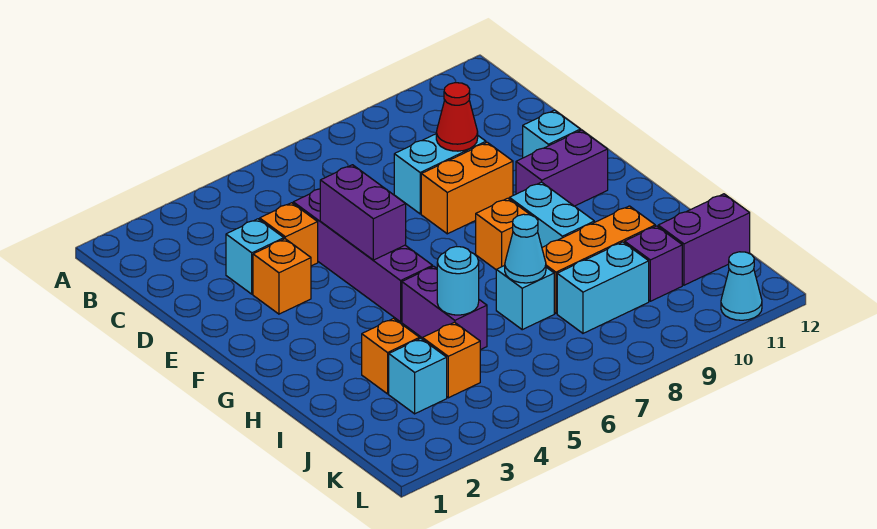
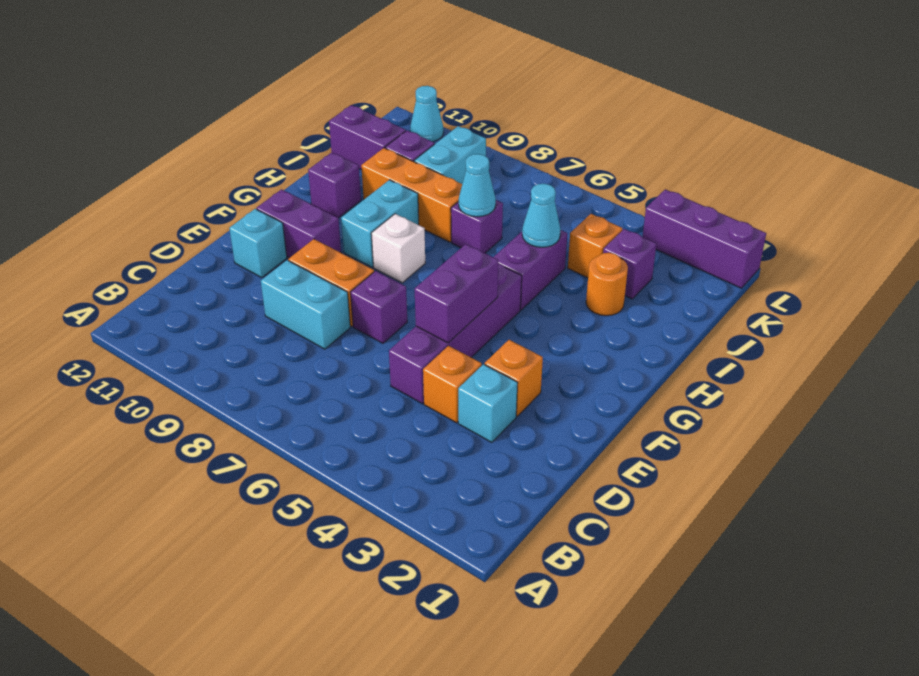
red 1x1 cone [436,82,478,151] -> none
none -> purple 1x1 brick [350,271,407,343]
orange 1x1 brick [476,198,530,270] -> white 1x1 brick [371,214,425,283]
none -> purple 1x1 brick [308,152,361,218]
orange 1x1 brick [362,318,420,394] -> orange 1x1 round brick [586,253,628,316]
cyan 1x1 round brick [437,246,479,315] -> cyan 1x1 cone [522,184,561,247]
cyan 1x1 brick [496,266,554,330] -> purple 1x1 brick [451,200,503,253]
cyan 1x1 brick [389,338,447,414] -> purple 1x1 brick [603,229,656,299]
cyan 1x2 brick [557,242,649,333] -> cyan 1x2 brick turned to [414,126,486,184]
none -> purple 1x3 brick [643,189,766,288]

